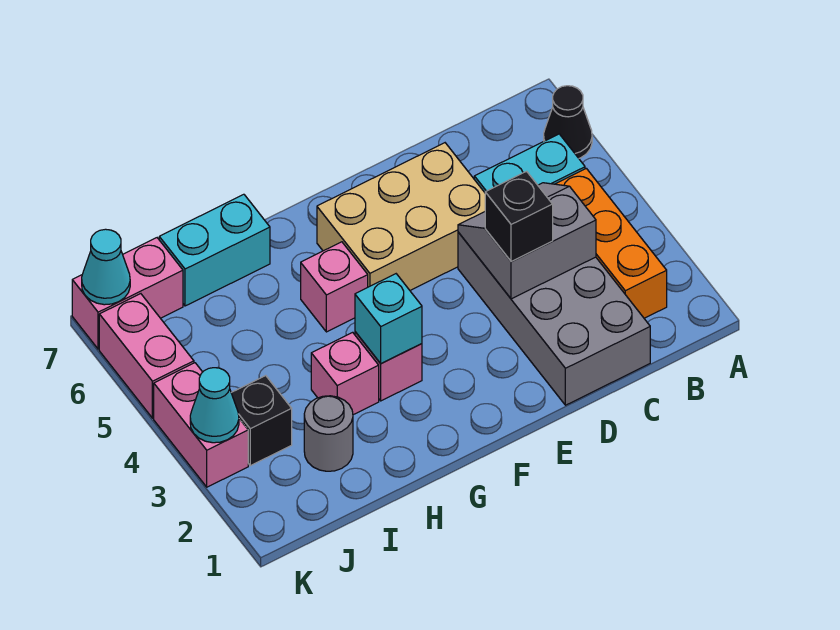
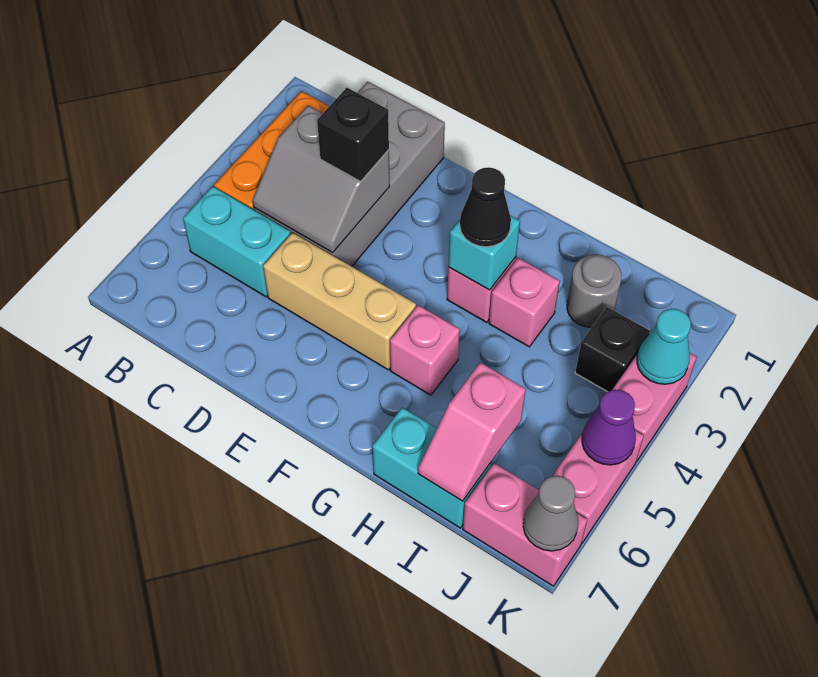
black 1x1 cone [544,86,592,158] -> black 1x1 cone moved to [460,167,511,247]
tan 2x3 brick [317,143,485,290] -> tan 1x3 brick [263,232,416,370]
none -> pink 1x2 slope [418,363,526,501]
none -> purple 1x1 cone [582,390,636,465]
cyan 1x1 cone [82,229,130,305] -> grey 1x1 cone [523,476,578,551]

